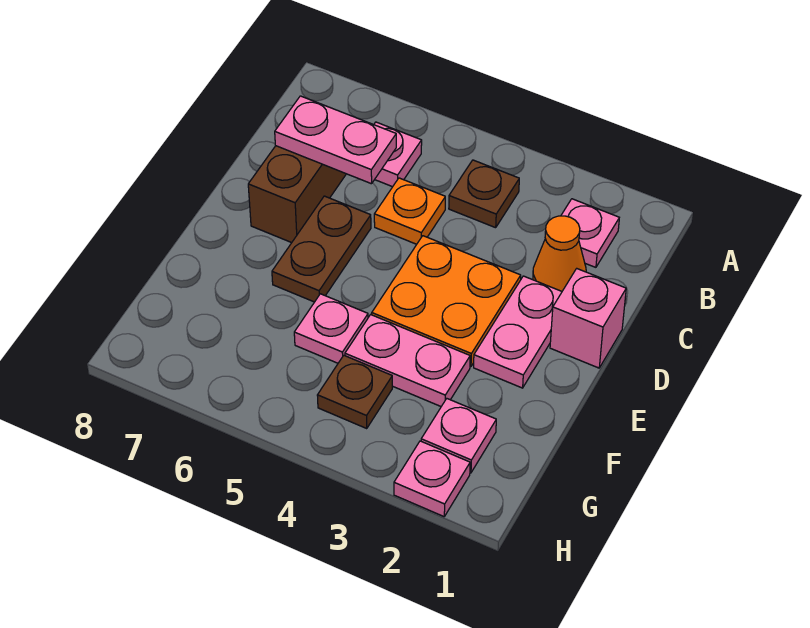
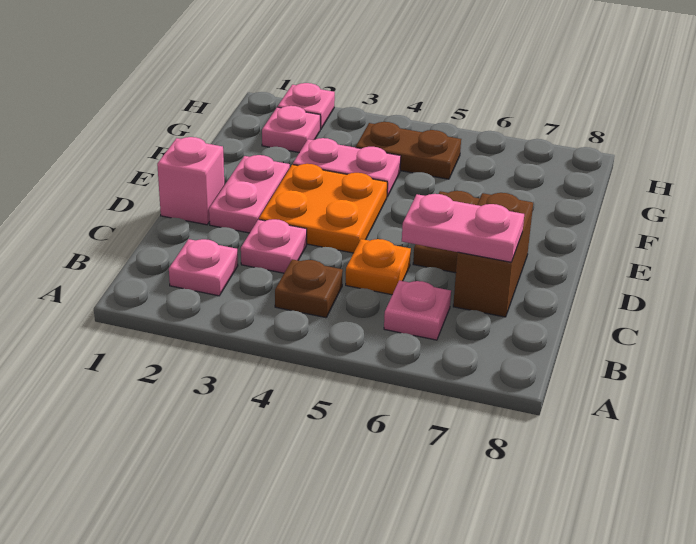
orange 1x1 cone [533,216,586,291] -> none
pink 1x1 plate [294,294,368,363] -> pink 1x1 plate moved to [241,219,307,273]
brown 1x1 plate [317,356,392,428] -> brown 1x2 plate [356,122,461,179]

